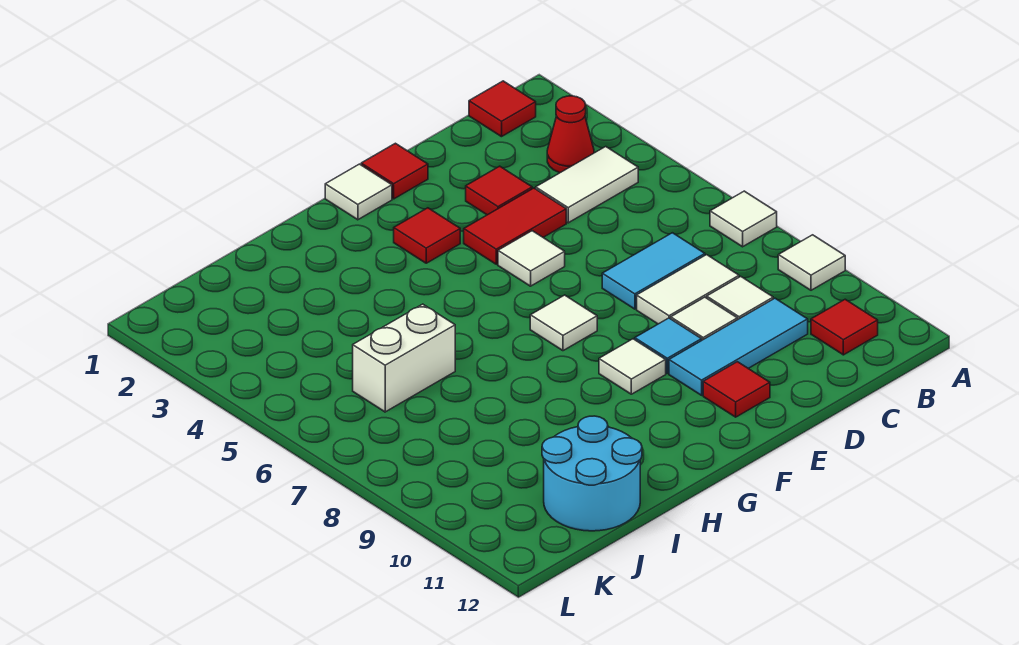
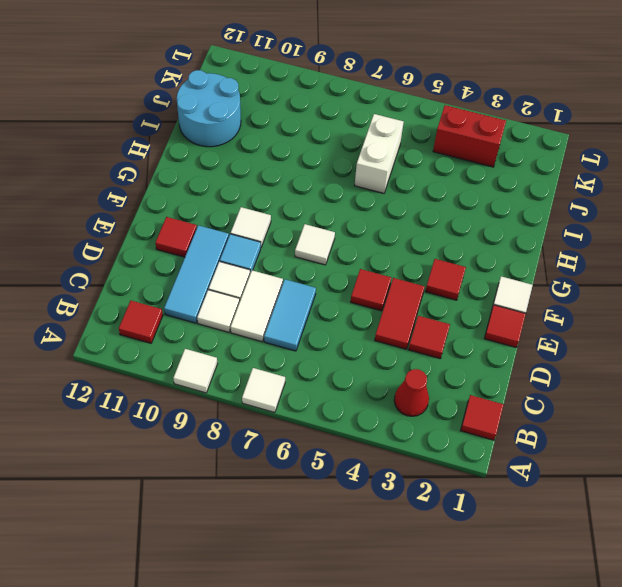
white 1x2 tile [536,147,638,223] -> none
white 1x1 tile [498,231,565,286] -> red 1x1 tile [351,269,391,311]
none -> red 1x2 brick [433,105,506,167]

